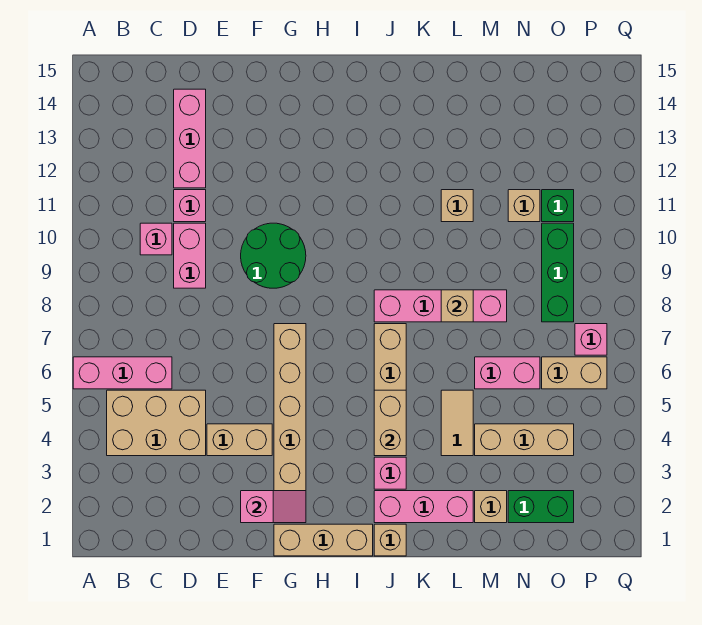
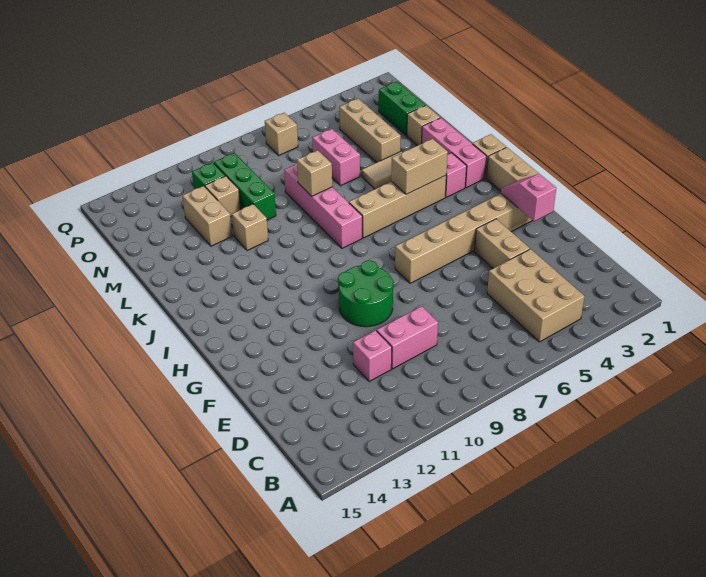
pink 1x3 brick [73,357,172,389] -> none
pink 1x1 brick [140,223,172,255] -> none
pink 1x3 brick [174,89,206,188] -> none
tan 1x2 brick [542,357,607,389] -> tan 1x2 brick moved to [182,186,232,246]
green 1x3 brick [542,223,574,322] -> green 1x3 brick turned to [214,153,276,220]
pink 1x1 brick [575,324,607,355] -> tan 1x1 brick [265,113,298,155]

